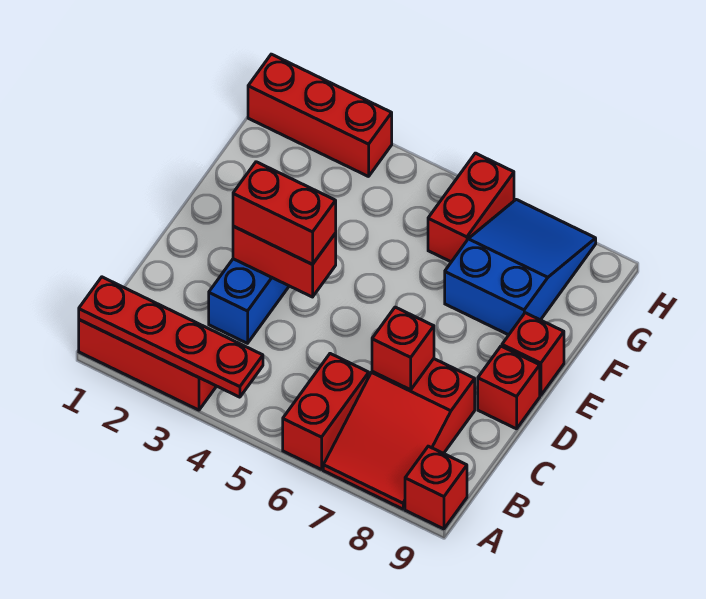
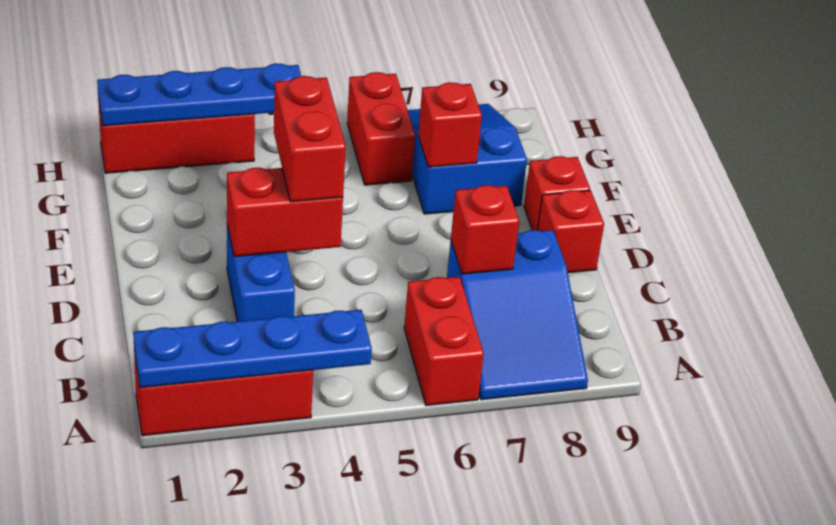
red 1x4 plate [79,277,263,397] -> blue 1x4 plate [133,310,372,388]
red 2x3 slope [323,359,475,509] -> blue 2x3 slope [447,230,588,400]
red 1x1 brick [405,446,467,529] -> red 1x1 brick moved to [418,82,482,167]
red 1x2 brick [233,162,336,264] -> red 1x2 brick turned to [274,76,346,202]
none -> blue 1x4 plate [97,63,301,126]

